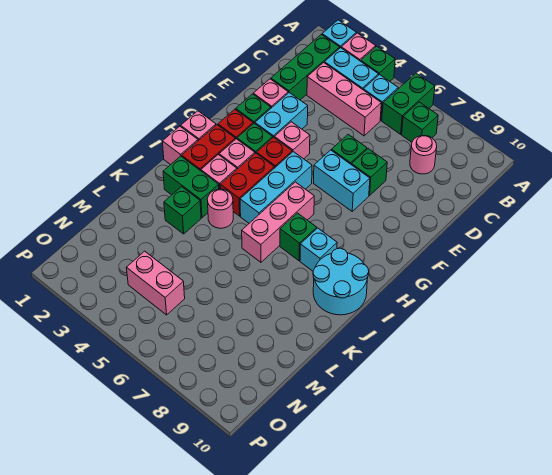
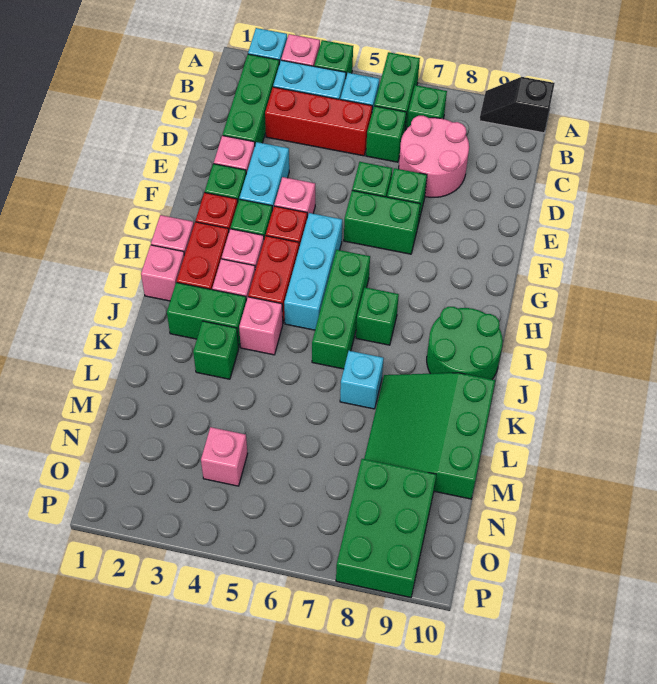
none -> black 1x2 slope [479,77,555,133]
pink 1x3 brick [307,63,381,136] -> red 1x3 brick [265,87,372,156]
none -> green 1x1 brick [366,106,406,162]
pink 1x1 round brick [410,135,437,174] -> pink 2x2 round brick [399,116,469,197]
cyan 1x2 brick [314,150,370,211] -> green 1x2 brick [344,190,420,254]
pink 1x3 brick [242,182,314,262] -> green 1x3 brick [312,250,370,369]
cyan 1x1 brick [300,228,337,271] -> cyan 1x1 brick moved to [340,351,384,409]
cyan 2x2 round brick [313,248,369,315] -> green 2x2 round brick [427,307,503,379]
pink 1x1 round brick [207,189,233,228] -> pink 1x1 brick [239,297,283,355]
none -> green 3x3 slope [364,373,495,499]
pink 1x2 brick [126,251,185,315] -> pink 1x1 brick [201,427,248,486]
none -> green 2x3 brick [336,459,436,597]

